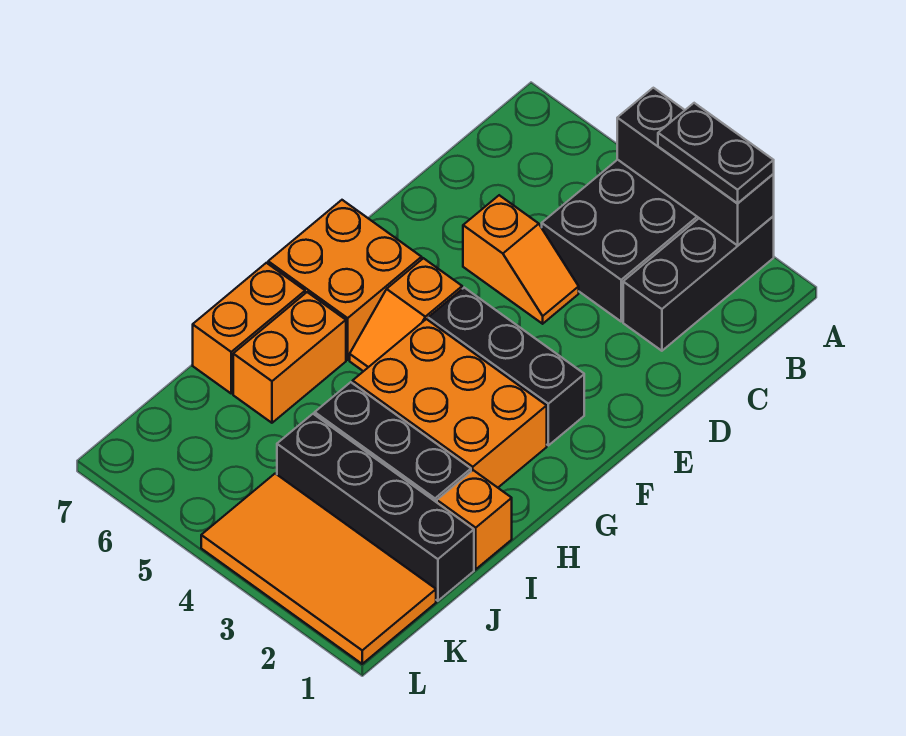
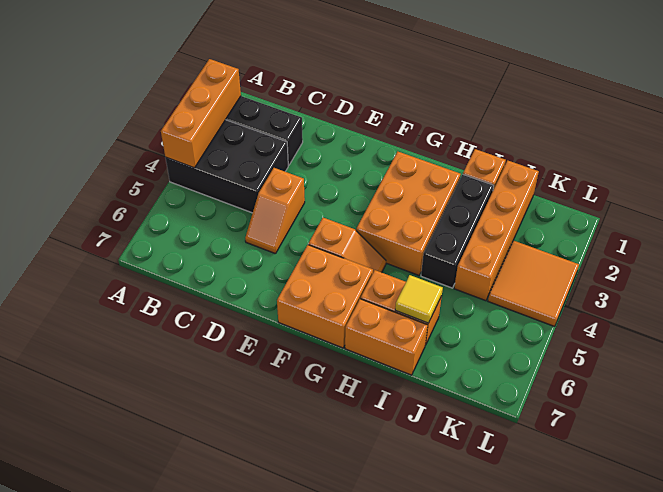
black 1x3 brick [617,88,774,245] -> orange 1x3 brick [161,59,241,168]
black 1x2 plate [658,103,774,203] -> none
orange 1x2 slope [463,195,579,324] -> orange 1x2 slope turned to [245,168,305,254]
black 1x3 brick [428,288,584,445] -> none
none -> yellow 1x1 tile [395,275,443,323]
black 1x4 brick [277,414,474,601] -> orange 1x4 brick [454,161,539,301]
orange 2x4 tile [201,474,436,664] -> orange 2x2 tile [488,241,579,326]

